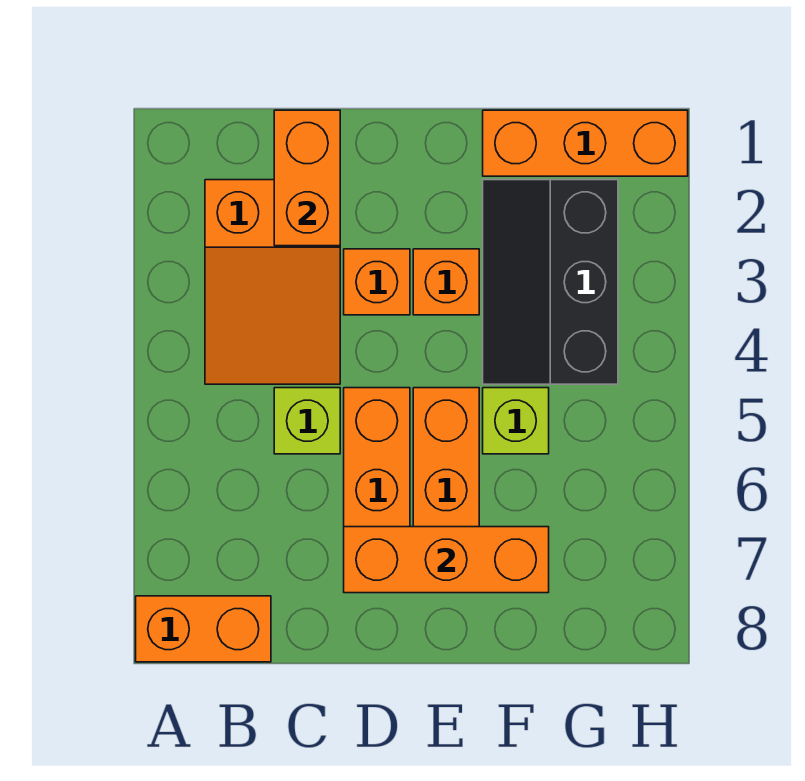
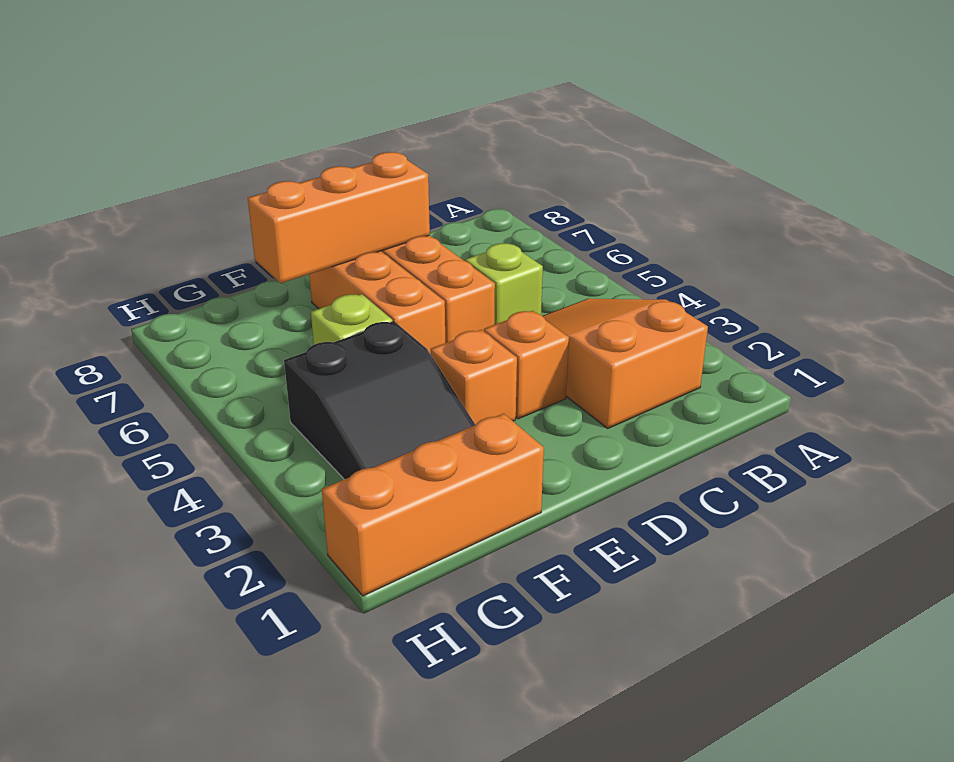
orange 1x2 brick [136,596,271,662] -> none
orange 1x2 brick [274,110,340,246] -> none
black 2x3 slope [483,180,618,384] -> black 2x3 slope turned to [284,321,475,479]

